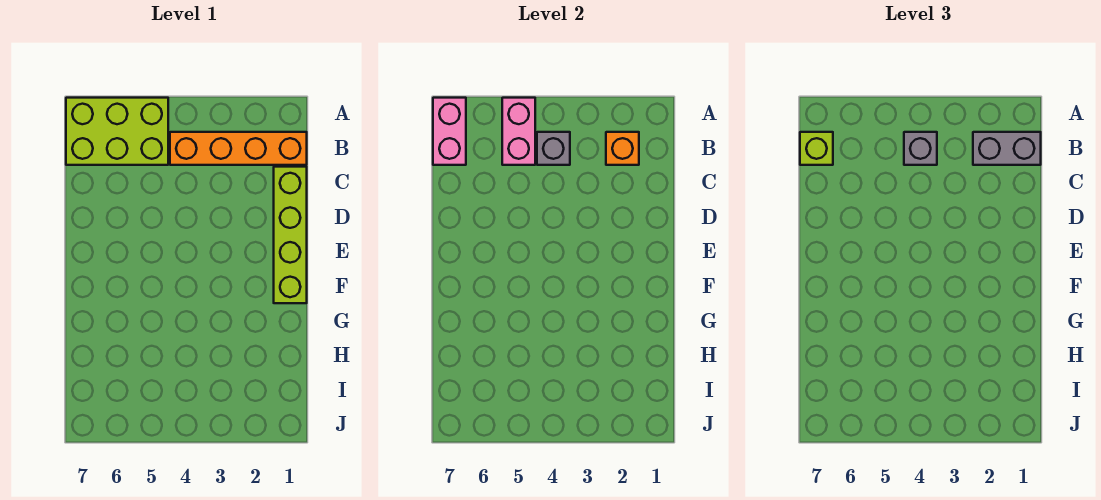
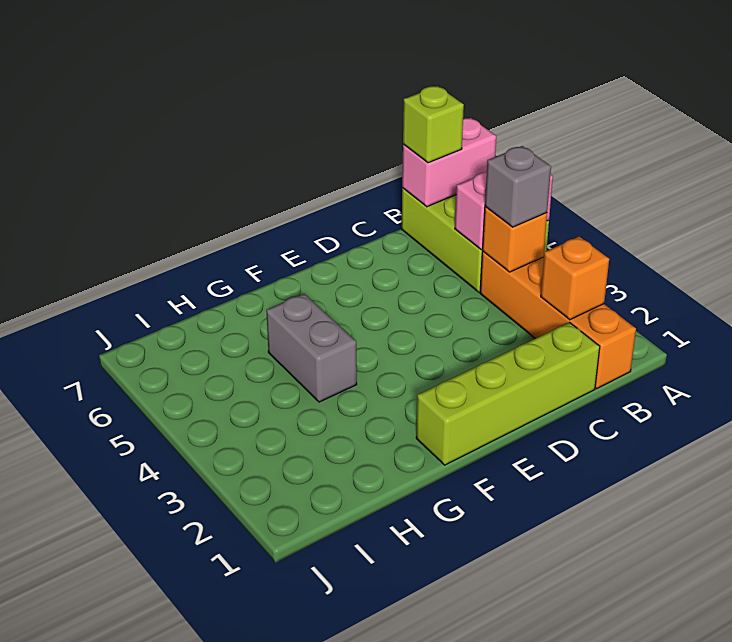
grey 1x2 brick [973,132,1041,165] -> grey 1x2 brick moved to [266,294,357,402]
grey 1x1 brick [537,132,570,165] -> orange 1x1 brick [482,207,547,272]

